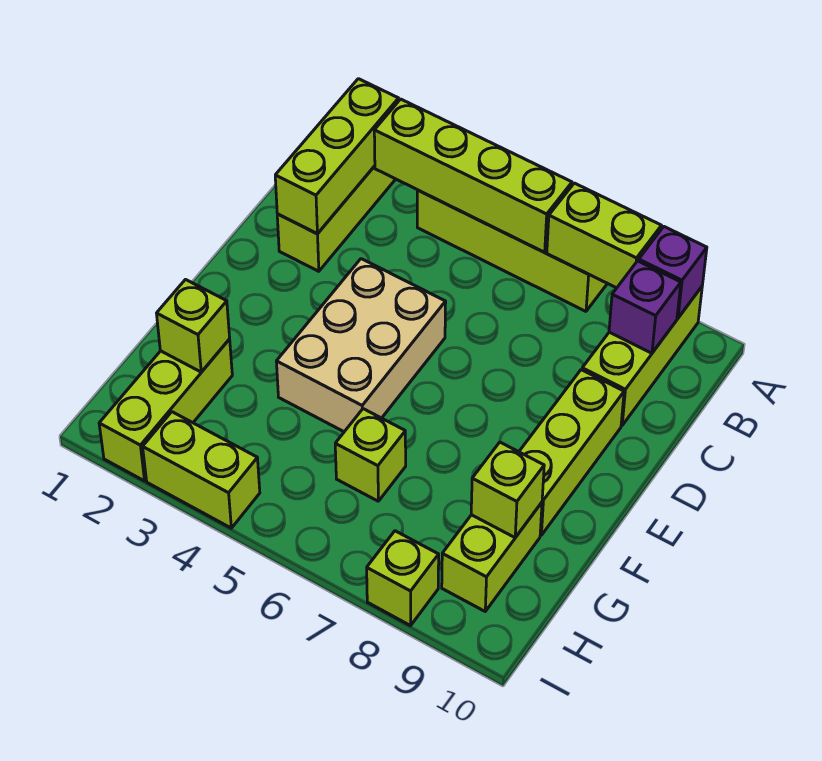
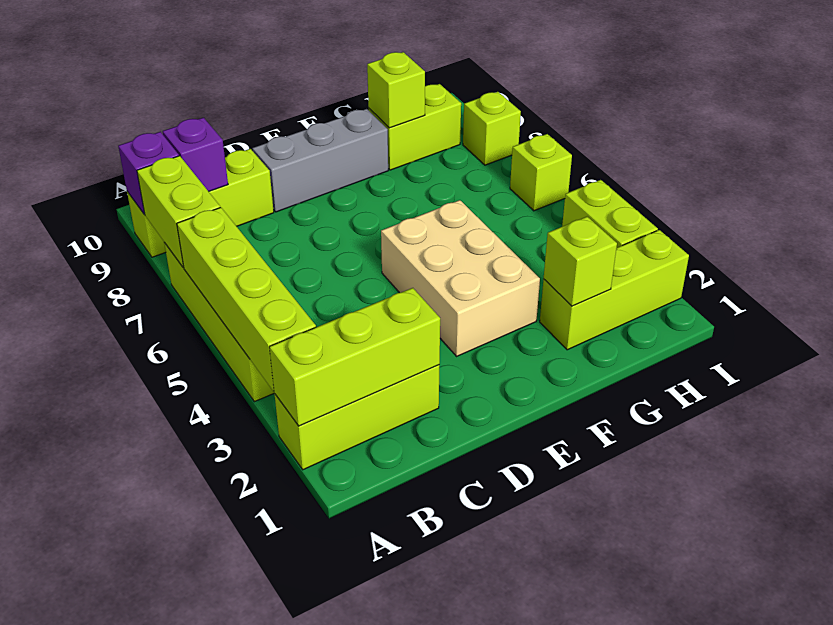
tan 2x3 brick [276,259,446,432] -> tan 2x3 brick turned to [381,200,540,356]
lime 1x3 brick [519,370,624,535] -> grey 1x3 brick [252,109,388,212]
lime 1x1 brick [335,409,406,501] -> lime 1x1 brick moved to [510,134,572,211]

